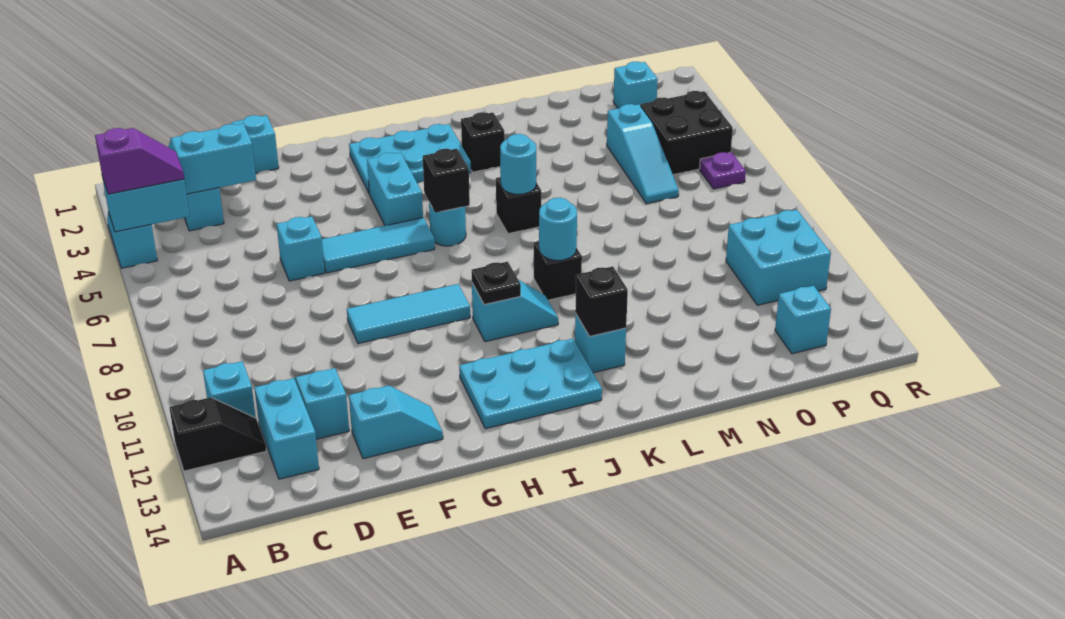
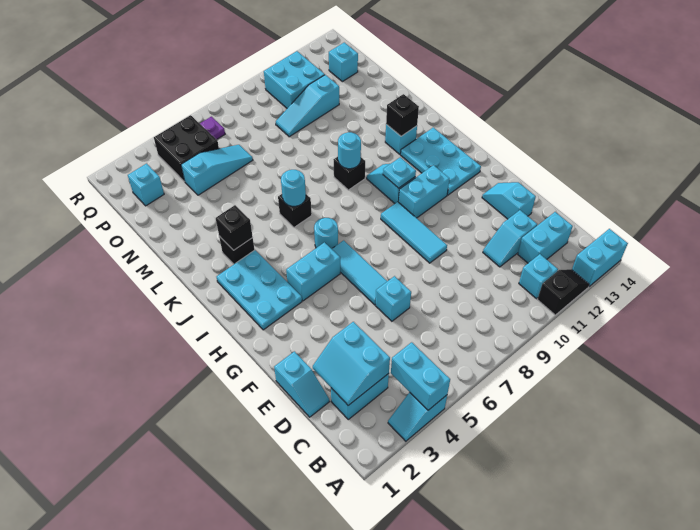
purple 1x2 slope [95,128,184,194] -> none
black 1x2 slope [169,397,266,471] -> black 1x2 slope turned to [537,269,589,315]
none -> cyan 1x2 brick [572,229,628,286]
none -> cyan 1x2 brick [399,165,449,218]
black 1x1 brick [423,149,470,213] -> black 1x1 brick moved to [216,205,253,250]
black 1x1 plate [472,262,521,305] -> cyan 1x1 plate [383,157,416,188]
none -> cyan 1x3 slope [276,75,339,137]

